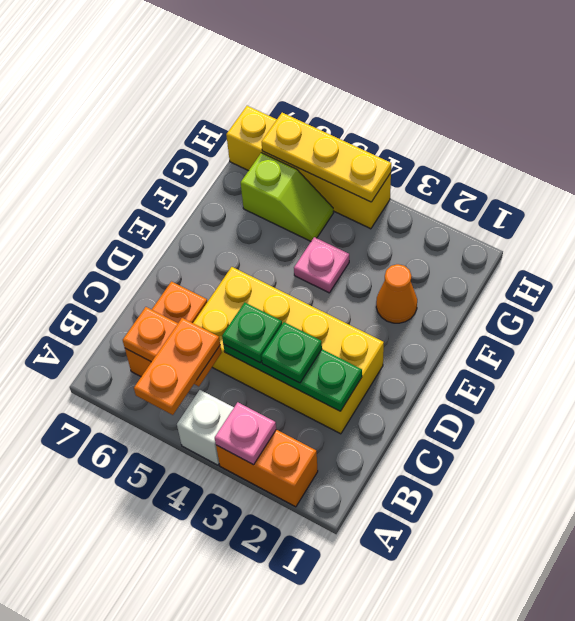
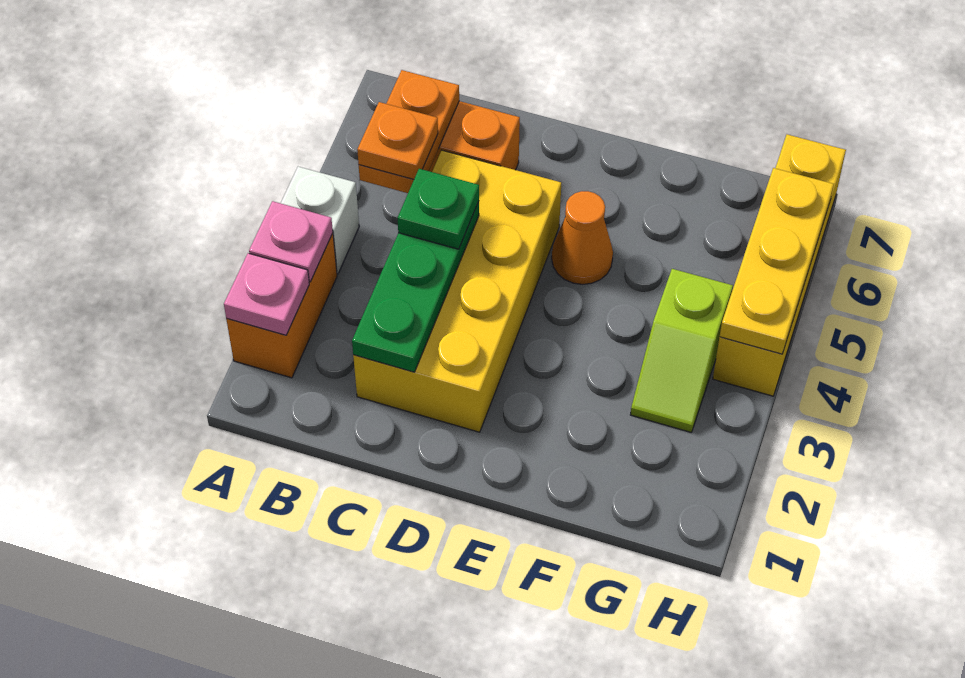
orange 1x2 plate [134,318,220,415] -> orange 1x1 plate [357,102,438,179]
green 1x1 plate [262,322,322,383] -> none
orange 1x1 cone [376,264,417,323] -> orange 1x1 cone moved to [552,191,613,284]
pink 1x1 plate [294,237,349,293] -> pink 1x1 plate moved to [224,253,309,335]
lime 1x2 slope [241,153,334,241] -> lime 1x2 slope moved to [631,269,733,432]

